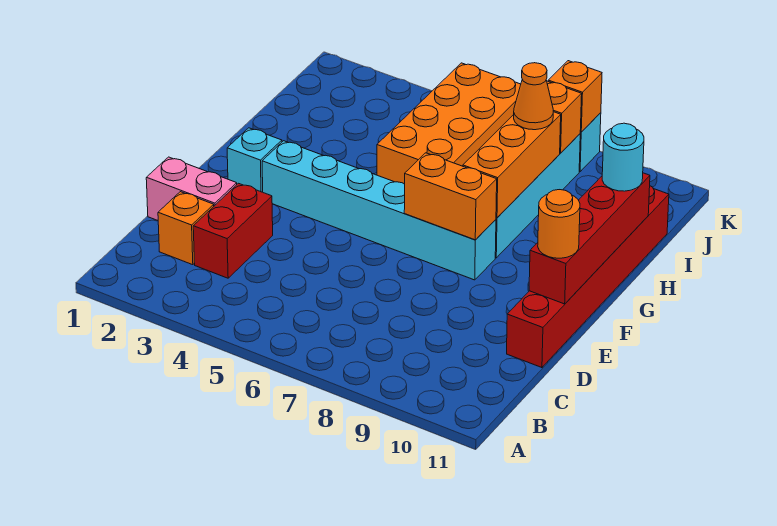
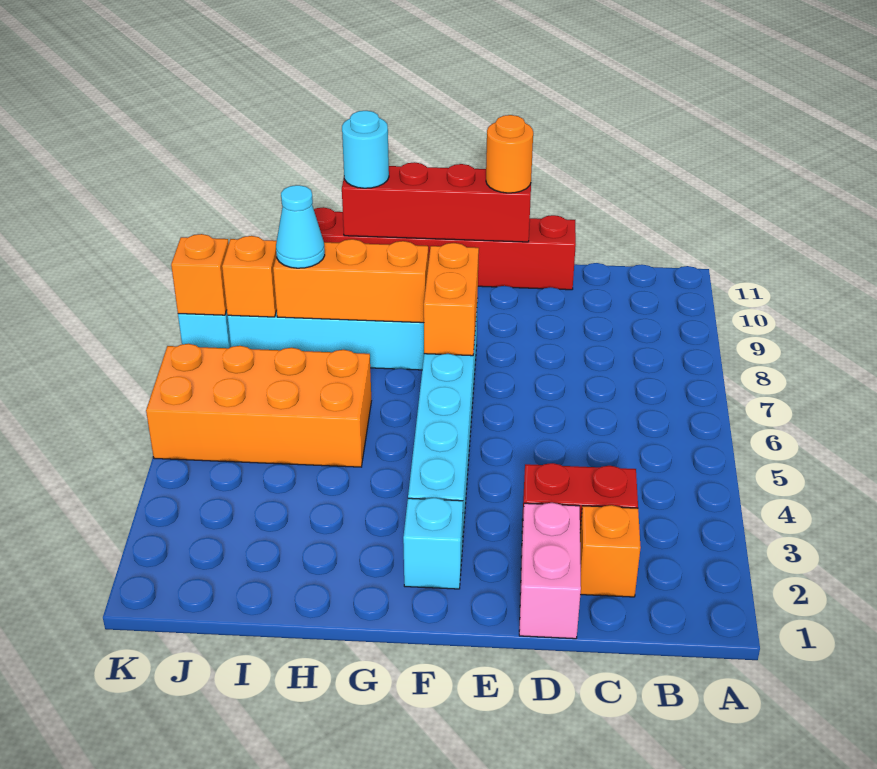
orange 1x1 cone [514,63,553,130] -> cyan 1x1 cone [276,185,325,268]

